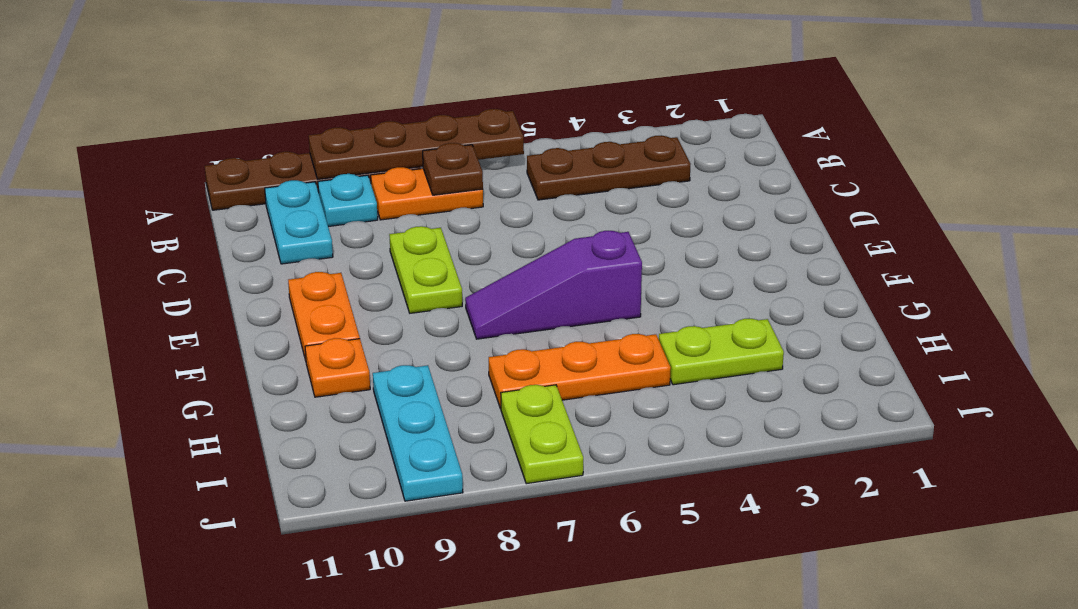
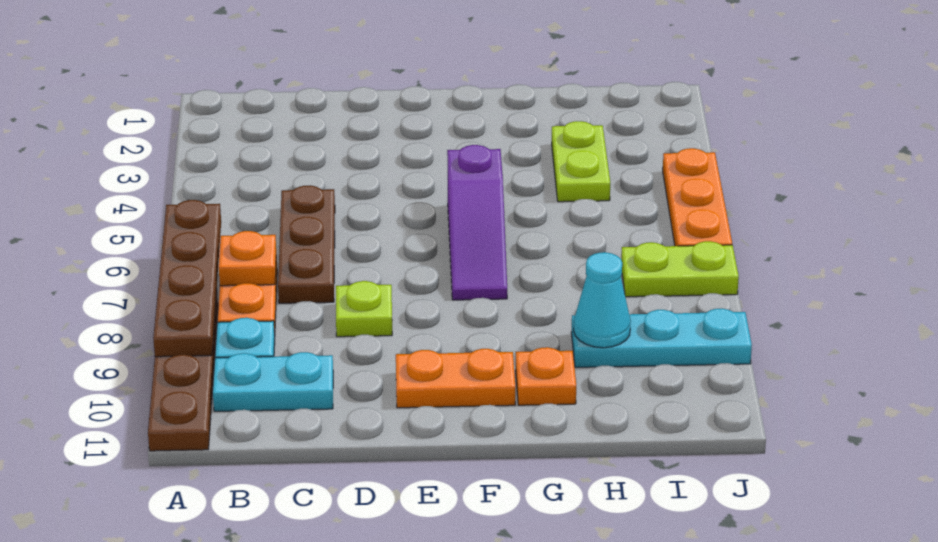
brown 1x3 plate [527,135,690,200] -> brown 1x3 plate moved to [278,186,335,303]
brown 1x1 plate [423,143,483,195] -> orange 1x1 plate [219,231,276,286]
lime 1x2 plate [389,226,462,313] -> lime 1x1 plate [336,281,392,337]
orange 1x3 plate [489,334,671,409] -> orange 1x3 plate moved to [663,148,732,246]
none -> cyan 1x1 cone [574,252,631,348]

